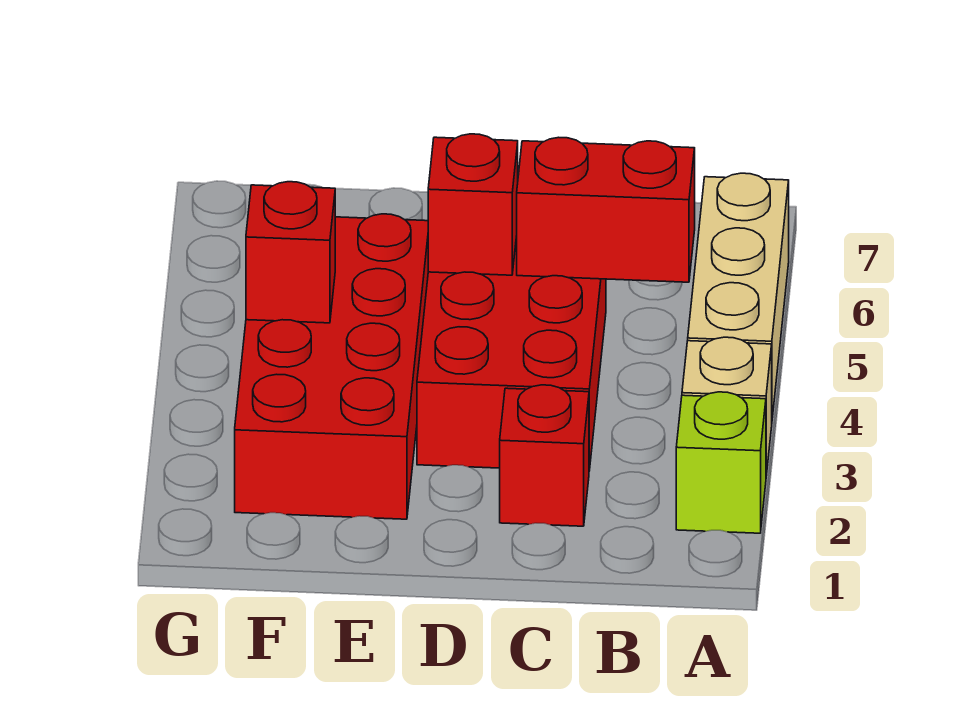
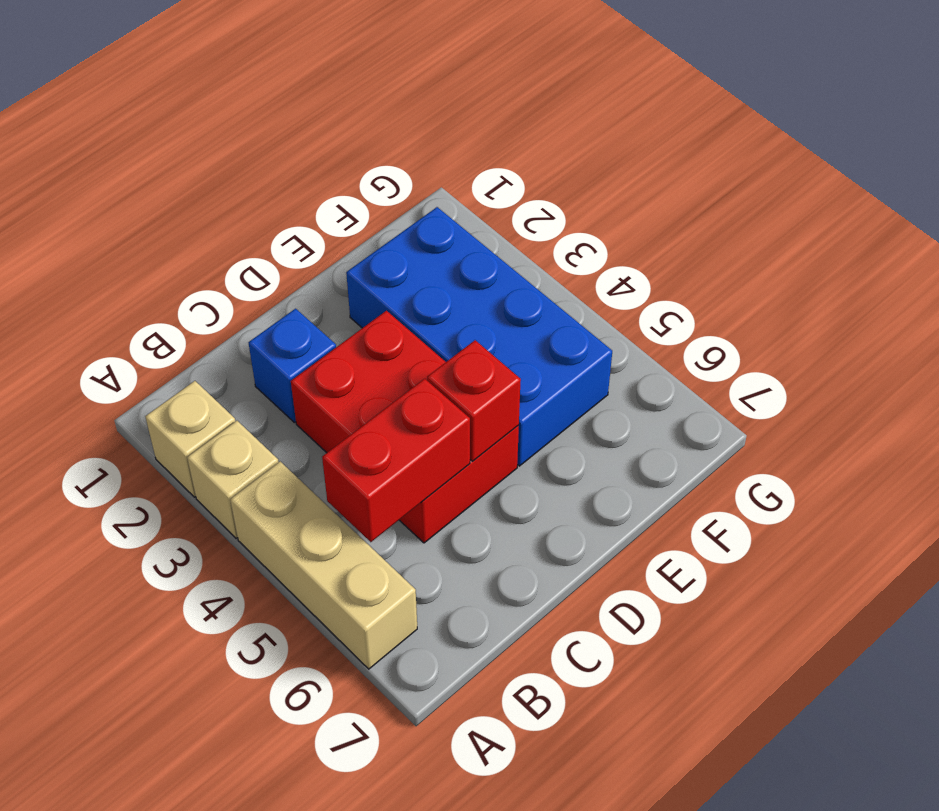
lime 1x1 brick [676,392,766,533] -> tan 1x1 brick [145,381,235,497]
red 1x1 brick [500,385,589,526] -> blue 1x1 brick [249,309,336,422]
red 2x4 brick [235,214,428,519] -> blue 2x4 brick [346,207,612,466]
red 1x1 brick [246,182,335,323] -> none

